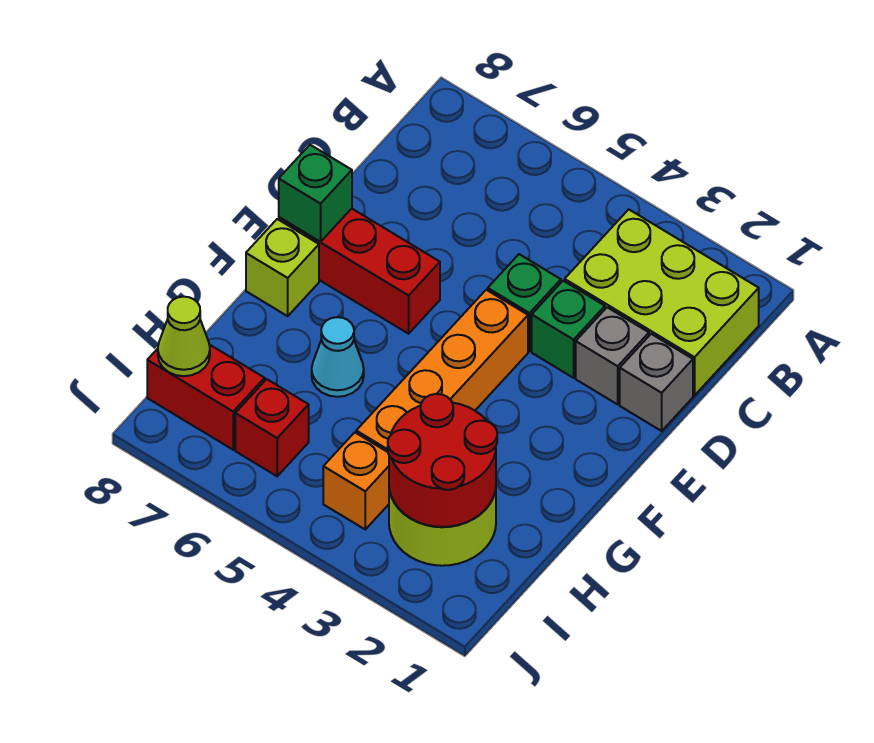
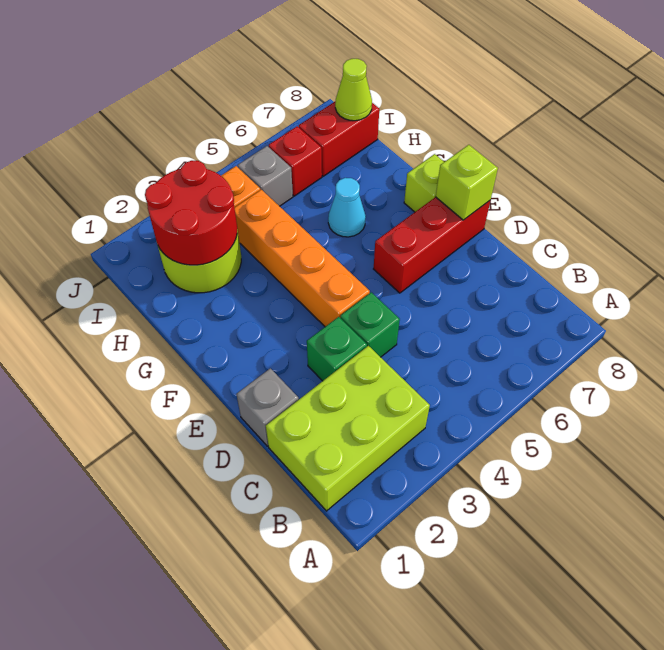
grey 1x1 brick [576,307,649,404] -> grey 1x1 brick moved to [238,146,293,206]
green 1x1 brick [279,145,352,242] -> lime 1x1 brick [436,145,498,220]

